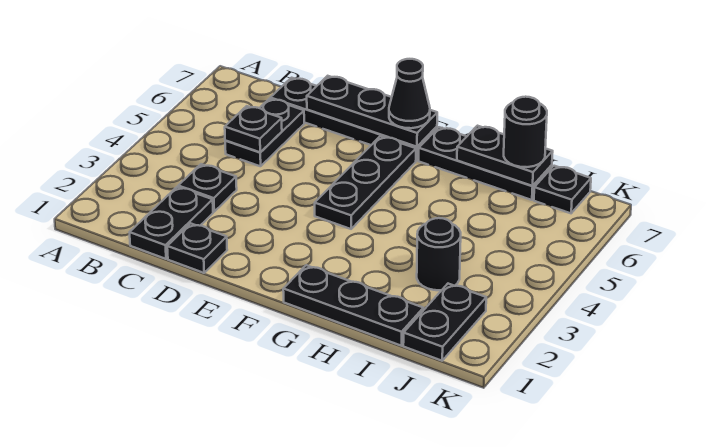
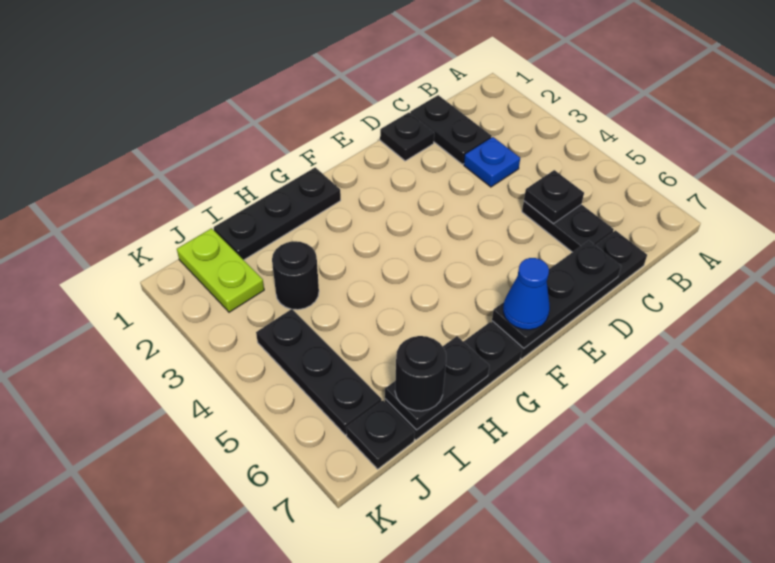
black 1x1 plate [178,164,237,212] -> blue 1x1 plate [464,137,520,187]
black 1x3 plate [315,136,416,229] -> black 1x3 plate moved to [256,309,382,435]
black 1x1 cone [389,59,430,128] -> blue 1x1 cone [503,258,550,330]
black 1x2 plate [403,284,486,361] -> lime 1x2 plate [177,228,264,312]

